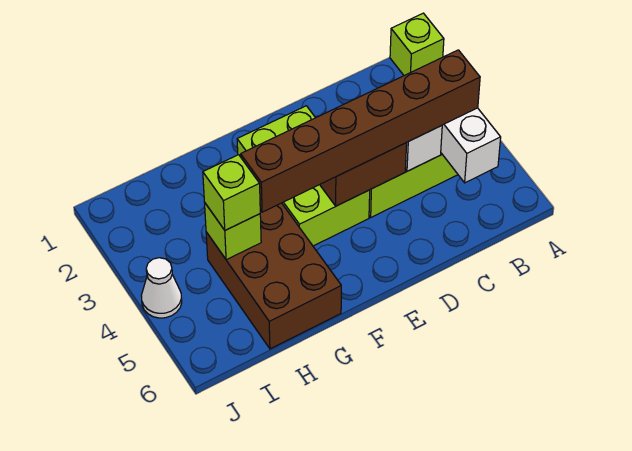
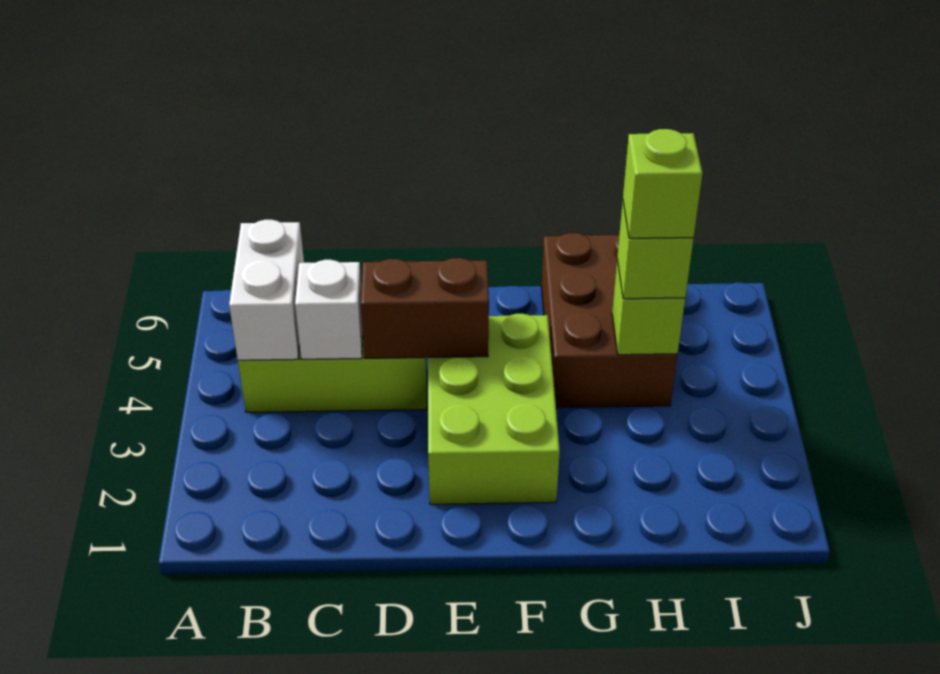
lime 1x1 brick [390,13,444,76] -> lime 1x1 brick moved to [623,129,703,238]
brown 1x6 brick [241,50,480,212] -> none
white 1x1 cone [141,258,182,318] -> none

